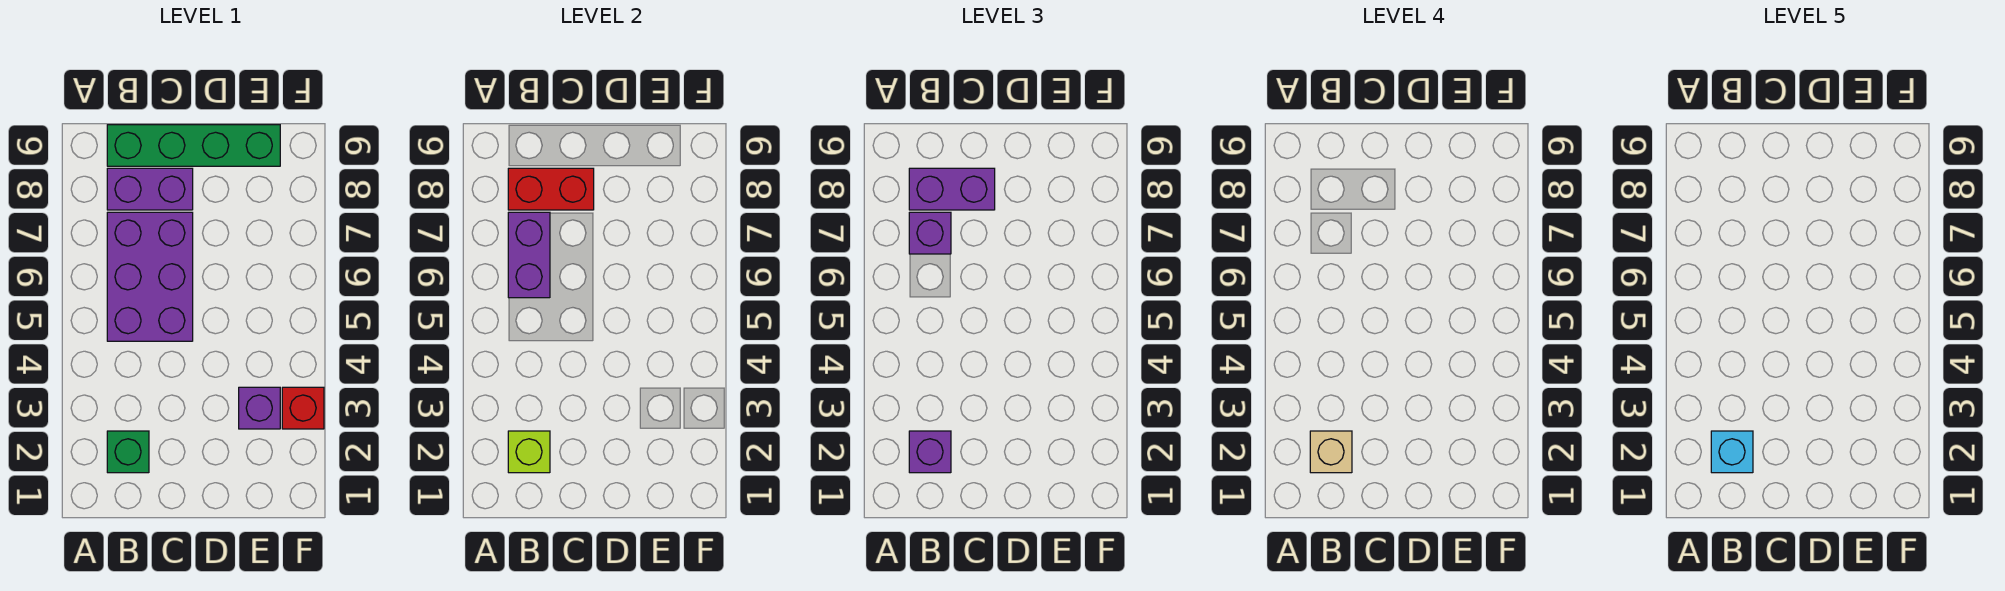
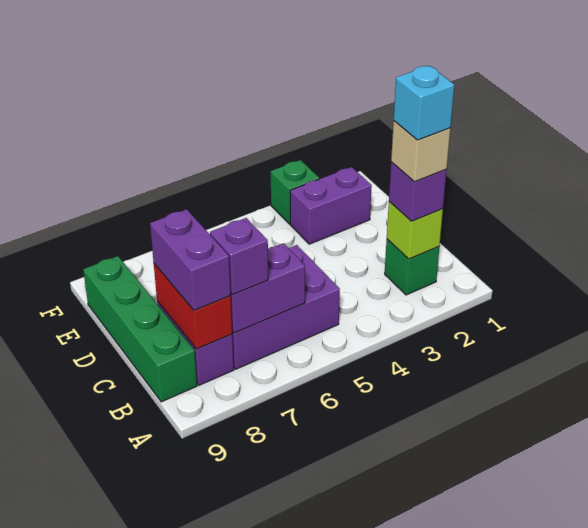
purple 1x1 brick [239,387,280,429] -> purple 1x2 brick [290,167,372,244]
red 1x1 brick [282,387,324,429] -> green 1x1 brick [271,160,320,224]

